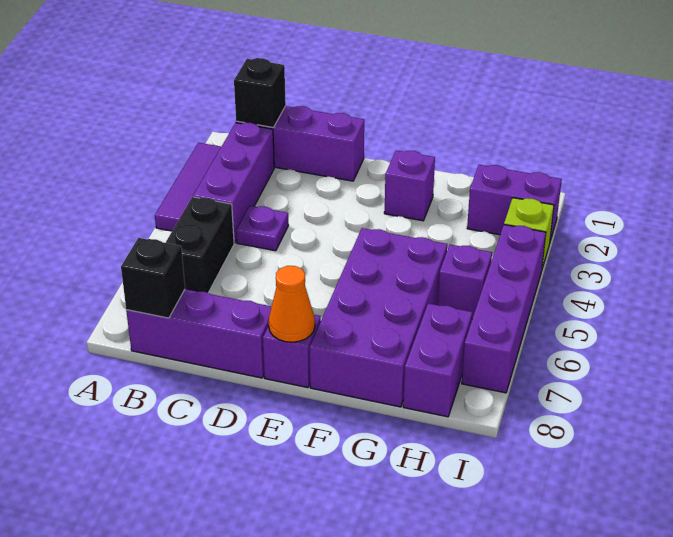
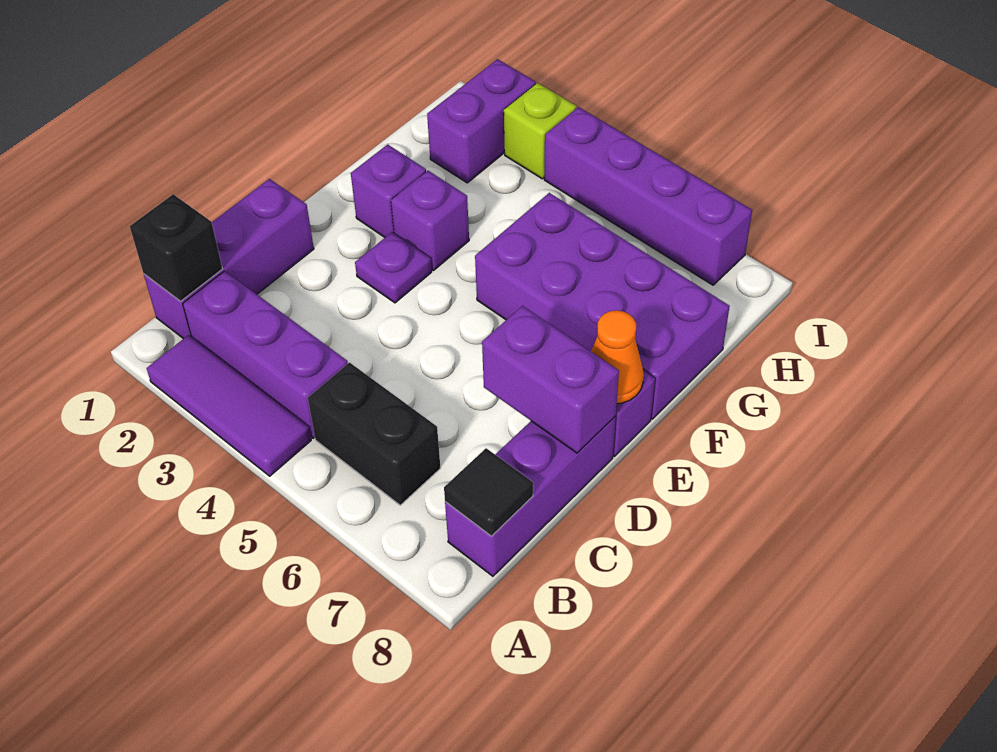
black 1x1 brick [121,238,185,318] -> black 1x1 tile [444,448,533,536]
purple 1x1 plate [236,206,288,251] -> purple 1x1 plate moved to [355,232,432,303]
purple 1x1 brick [438,244,492,319] -> purple 1x1 brick moved to [391,171,469,270]
purple 1x2 brick [403,303,472,417] -> purple 1x2 brick moved to [482,306,619,453]

